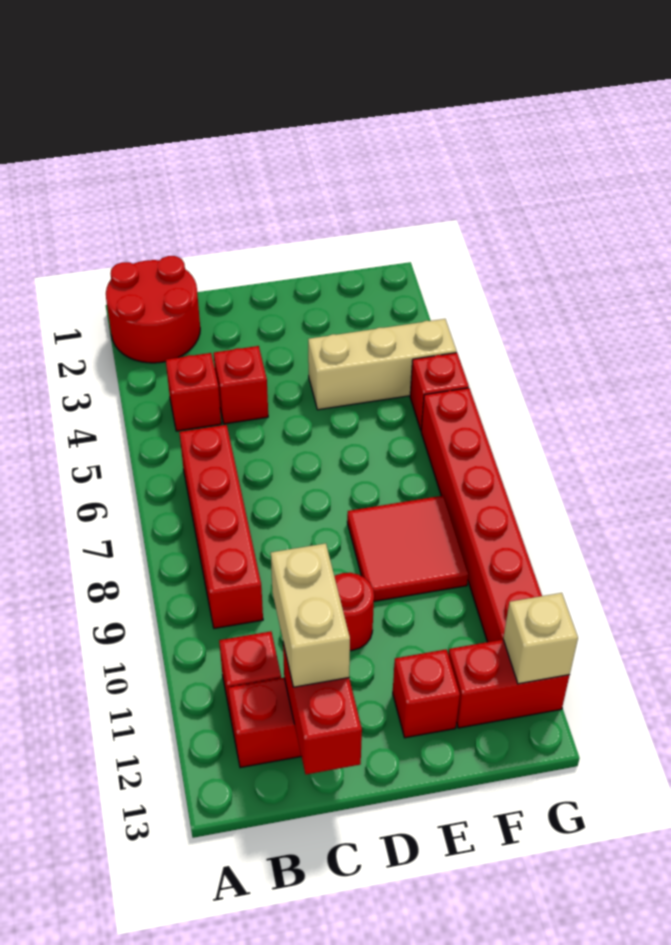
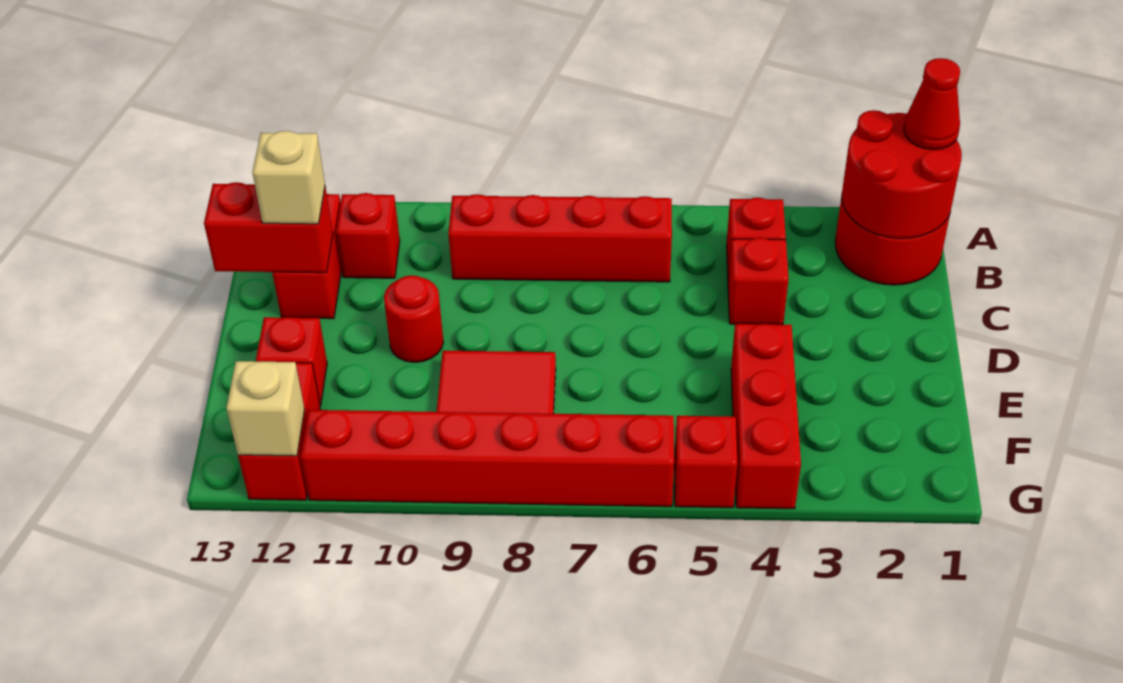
none -> red 2x2 round brick [842,110,962,239]
none -> red 1x1 cone [904,58,960,149]
tan 1x2 brick [271,543,350,687] -> tan 1x1 brick [252,131,325,224]
tan 1x3 brick [308,319,457,410] -> red 1x3 brick [731,324,801,509]

